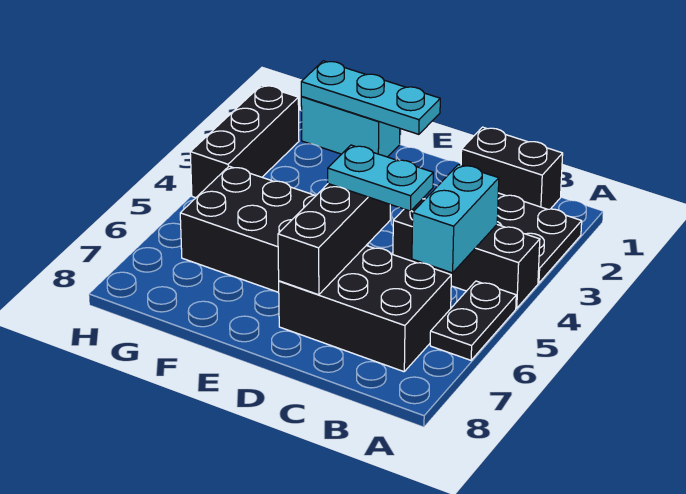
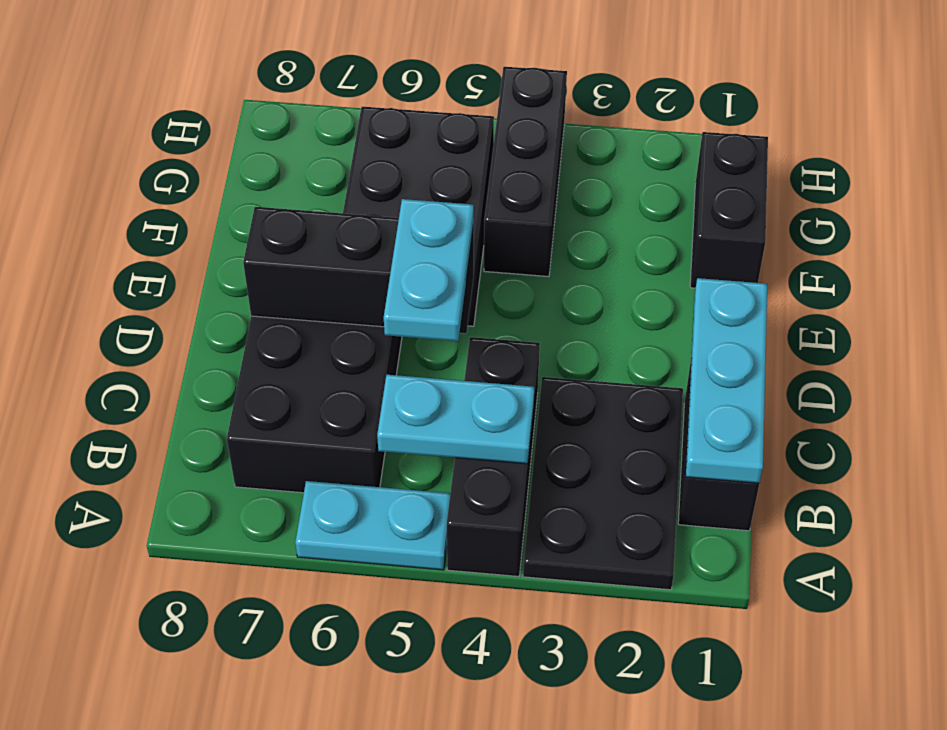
black 1x2 plate [430,281,516,360] -> cyan 1x2 plate [295,481,450,570]
cyan 1x2 brick [412,165,499,273] -> cyan 1x2 plate [377,375,534,464]
cyan 1x3 plate [301,61,440,134] -> cyan 1x3 plate moved to [686,278,767,483]
cyan 1x2 brick [301,97,400,157] -> black 1x2 brick [690,132,768,288]
black 1x3 brick [190,85,299,198] -> black 1x3 brick turned to [484,67,567,277]

